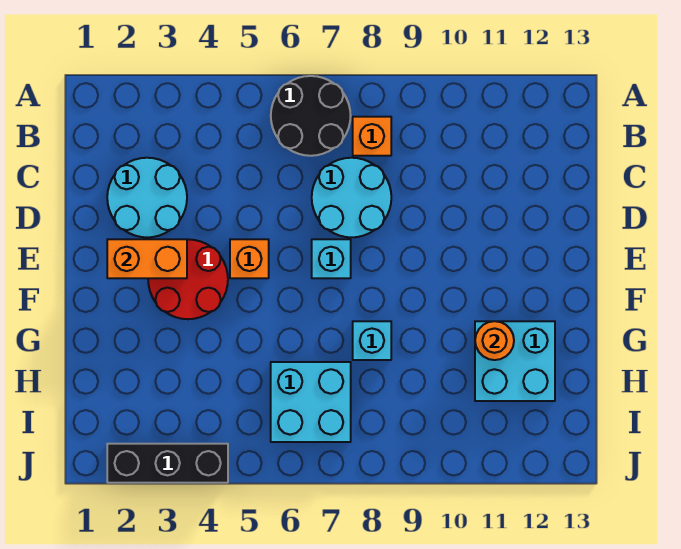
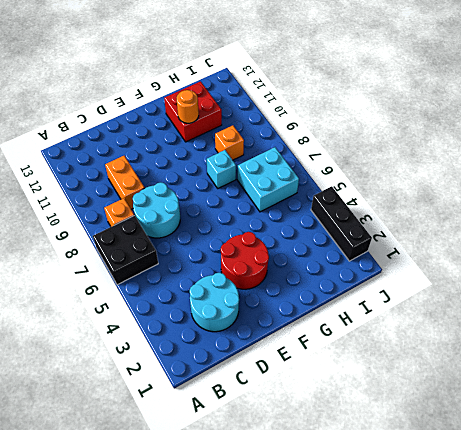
black 2x2 round brick [271,76,351,156] -> black 2x2 brick [93,215,158,285]
orange 1x2 brick [107,239,187,278] -> orange 1x2 brick moved to [105,156,145,209]
orange 1x1 brick [230,239,269,278] -> orange 1x1 brick moved to [215,125,244,160]
cyan 1x1 brick [312,239,351,278] -> none
cyan 2x2 brick [475,321,555,401] -> red 2x2 brick [164,81,222,142]

